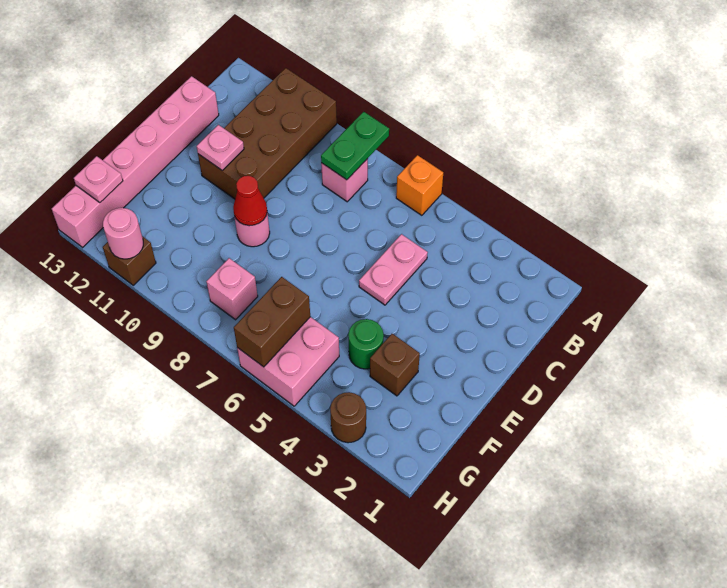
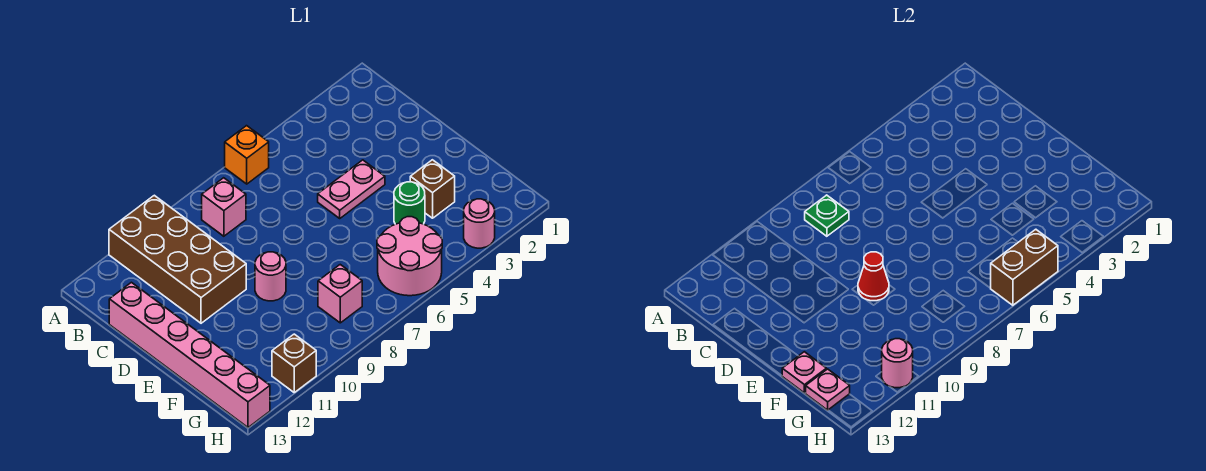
green 1x2 plate [321,112,389,180] -> green 1x1 plate [805,195,849,236]
pink 1x2 plate [359,234,428,305] -> pink 1x2 plate turned to [318,160,385,218]
pink 1x1 plate [197,125,244,171] -> pink 1x1 plate moved to [782,352,826,393]
pink 2x2 brick [237,317,339,406] -> pink 2x2 round brick [377,217,442,296]
brown 1x2 brick [234,277,310,367] -> brown 1x2 brick turned to [991,229,1058,305]
brown 1x1 round brick [330,392,366,443] -> pink 1x1 round brick [464,199,495,248]

